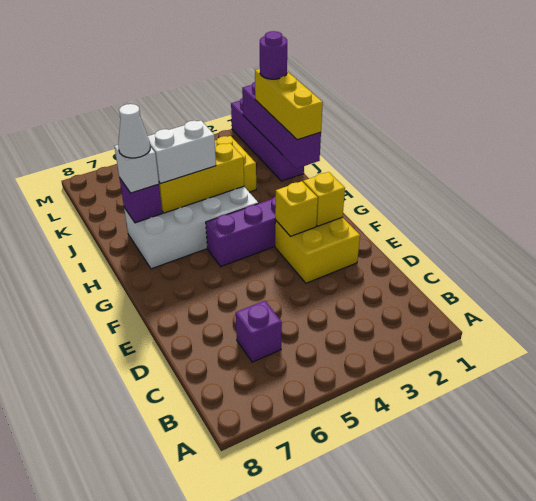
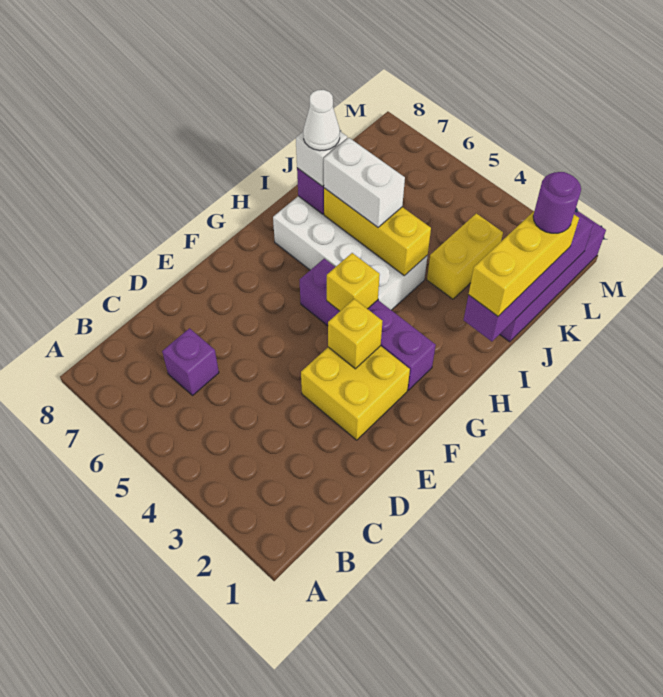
yellow 1x1 brick [303,172,345,226] -> yellow 1x1 brick moved to [327,253,380,311]

